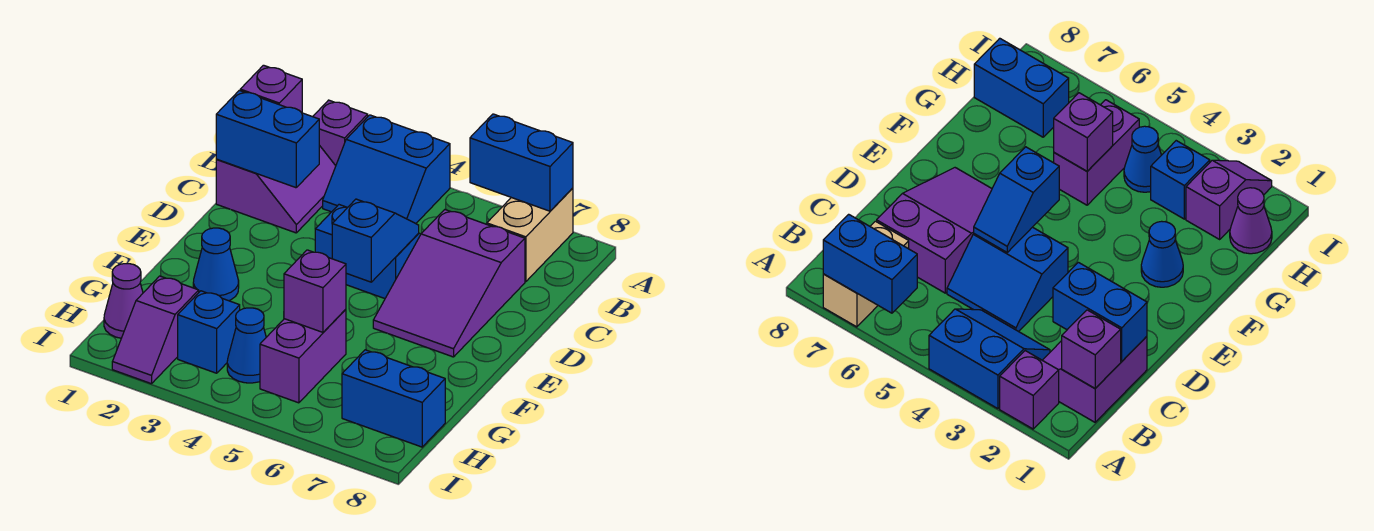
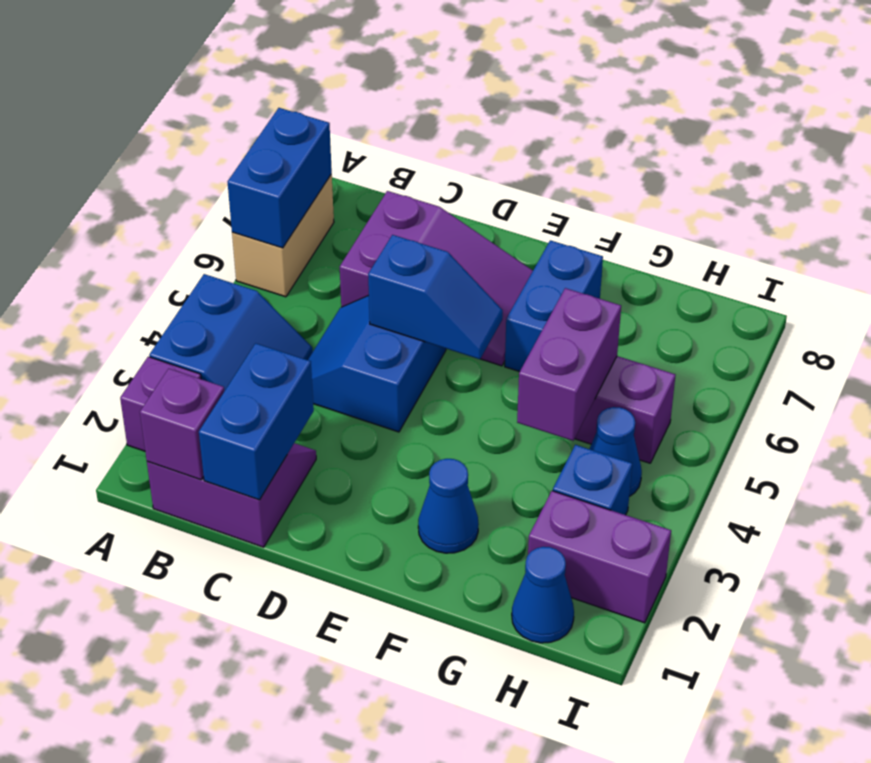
tan 1x2 brick [487,188,573,282] -> tan 1x2 brick turned to [232,174,334,297]
blue 1x2 slope [332,199,419,282] -> blue 1x2 slope turned to [368,235,503,359]
purple 1x1 brick [284,250,346,332] -> purple 1x2 brick [517,288,621,441]
purple 1x1 cone [104,264,143,338] -> blue 1x1 cone [512,547,574,643]
purple 1x2 slope [112,276,199,384] -> purple 1x2 brick [528,491,671,623]
blue 1x2 brick [342,350,445,447] -> blue 1x2 brick moved to [505,240,603,372]

